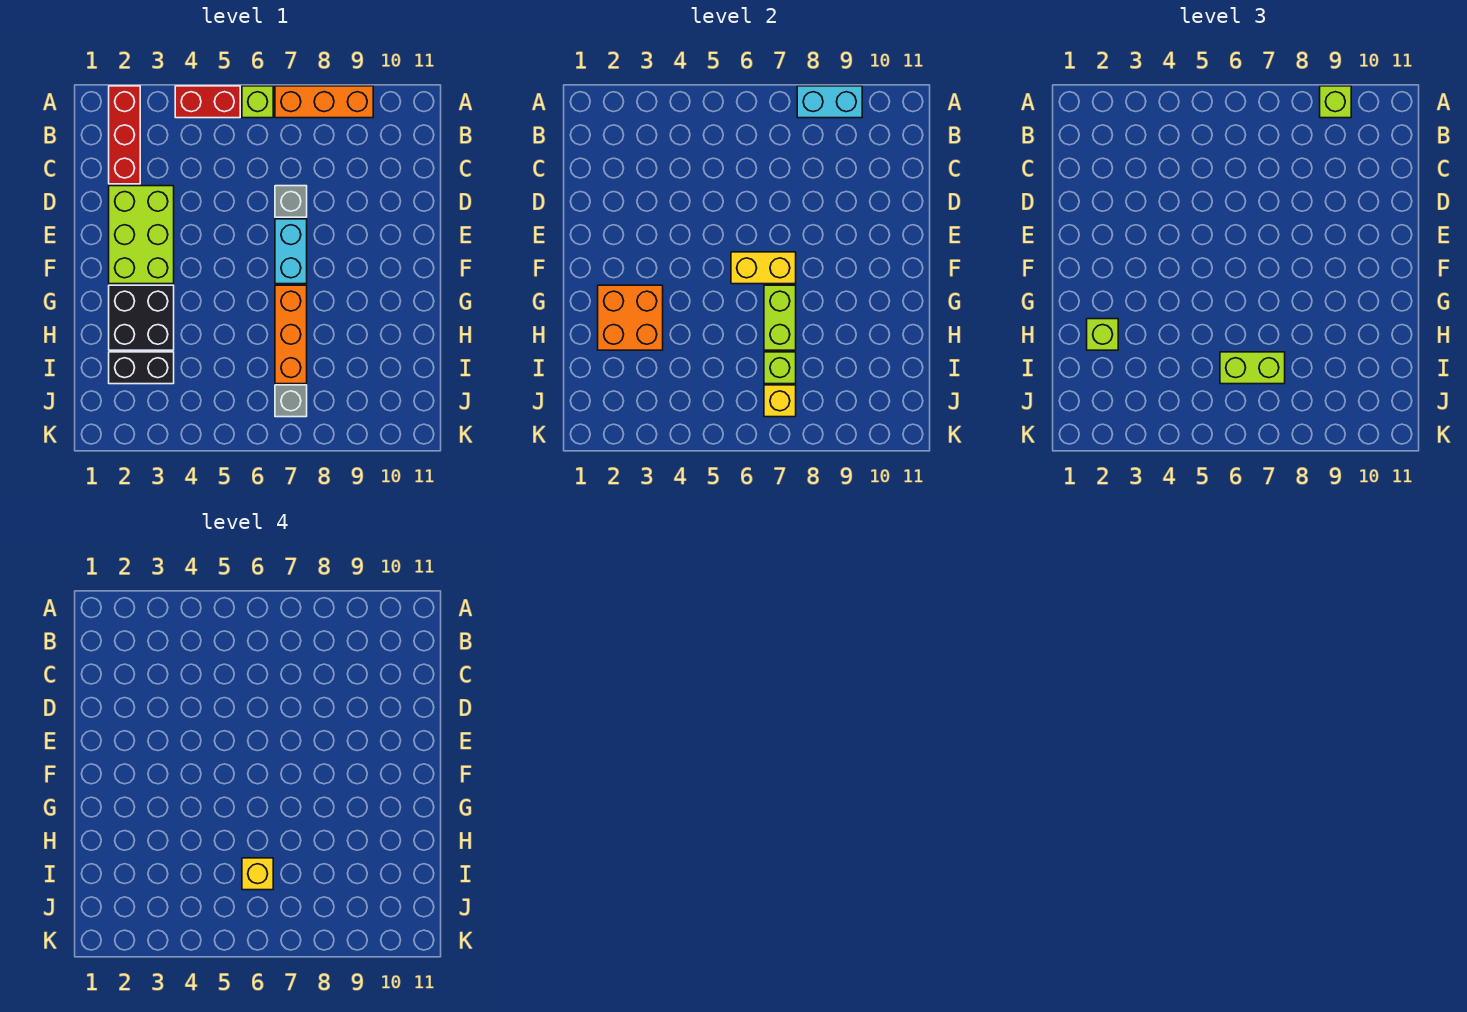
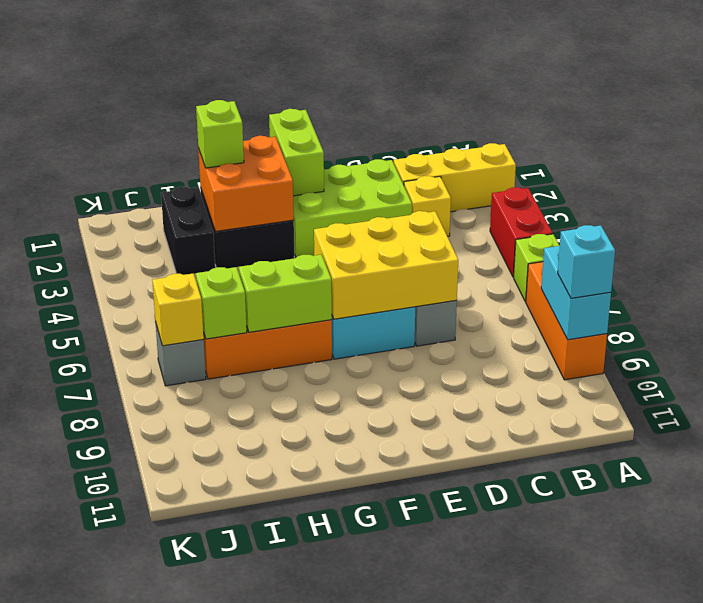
red 1x3 brick [109,86,140,184] -> yellow 1x3 brick [394,143,516,212]
lime 1x1 brick [1320,86,1351,118] -> cyan 1x1 brick [558,225,615,298]
yellow 1x2 brick [731,252,796,284] -> yellow 2x3 brick [314,211,458,319]
lime 1x2 brick [1220,352,1285,384] -> lime 1x2 brick moved to [269,109,324,196]
yellow 1x1 brick [242,858,273,890] -> yellow 1x1 brick moved to [404,176,451,236]

